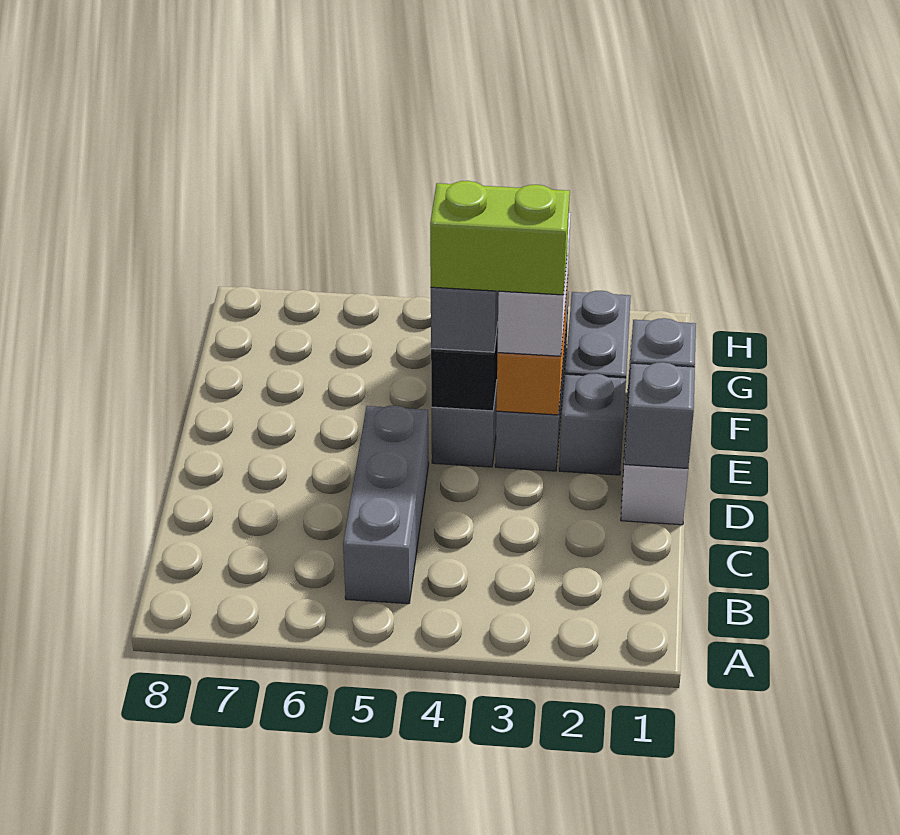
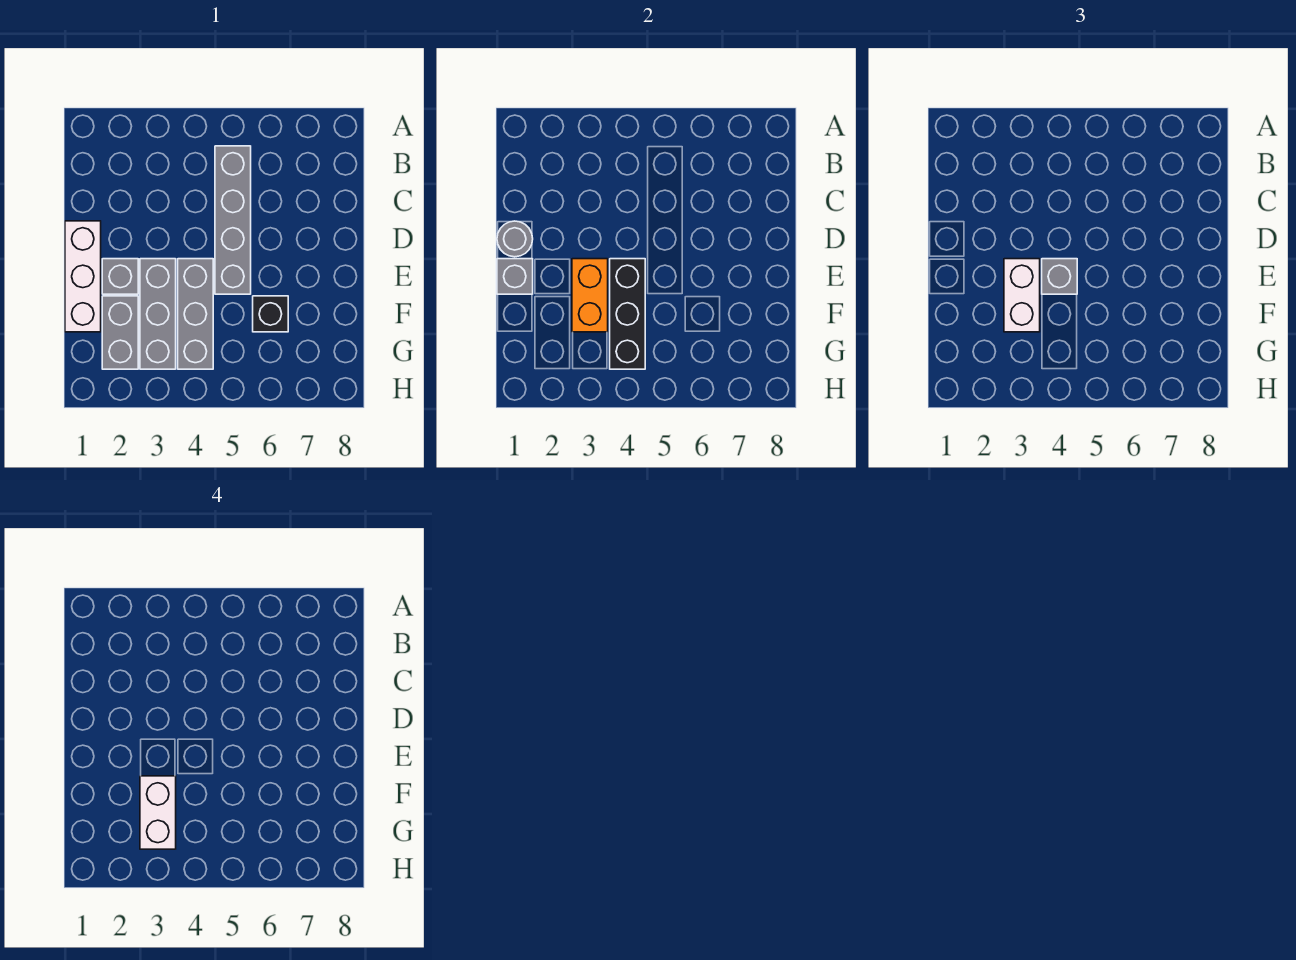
grey 1x3 brick [343,405,429,604] -> grey 1x4 brick [215,146,251,294]
grey 1x1 brick [625,362,695,468] -> grey 1x1 round brick [497,221,533,257]
lime 1x2 brick [430,181,570,295] -> none
none -> white 1x2 brick [140,776,176,849]
none -> black 1x1 brick [253,296,288,332]

